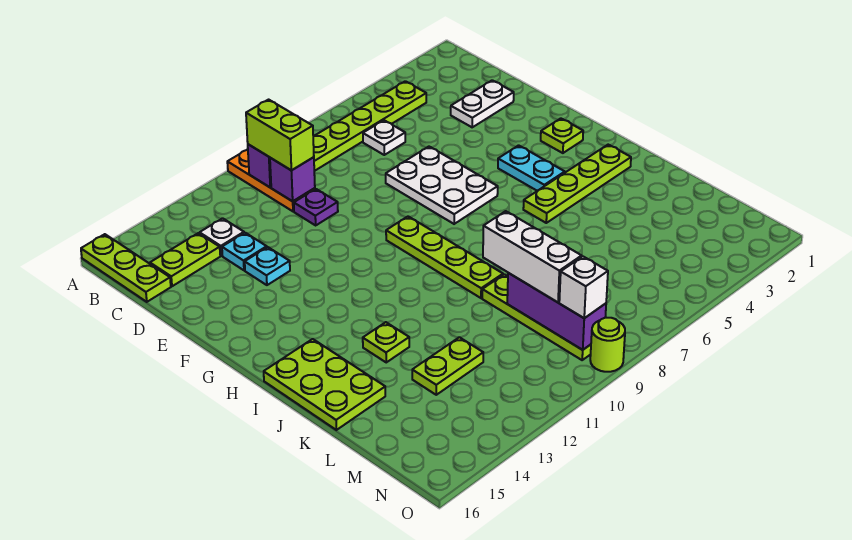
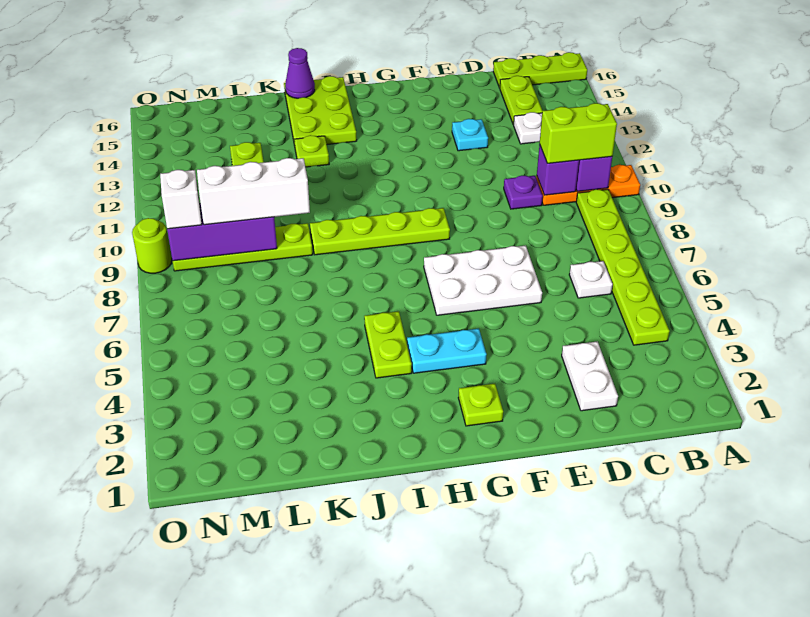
cyan 1x1 plate [222,233,267,270] -> none
lime 1x4 plate [523,145,631,223] -> lime 1x2 plate [364,311,412,378]
lime 2x3 plate [264,339,385,430] -> lime 2x3 plate turned to [284,76,357,146]
none -> purple 1x1 cone [285,48,315,98]

